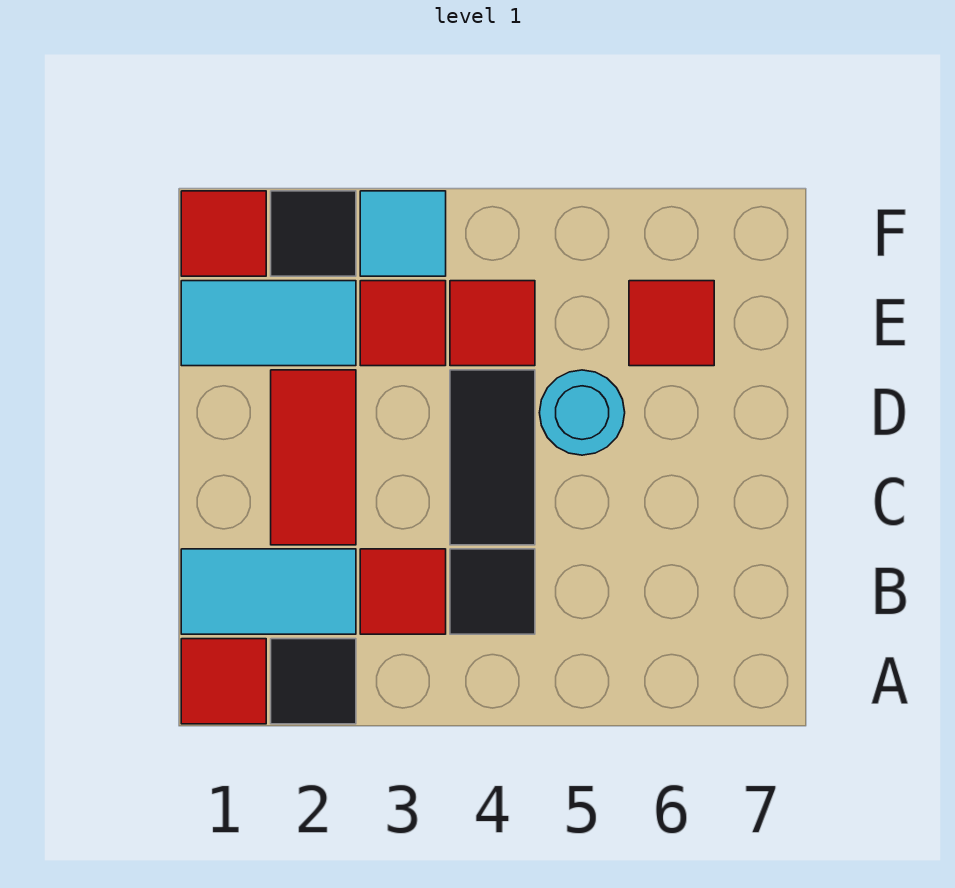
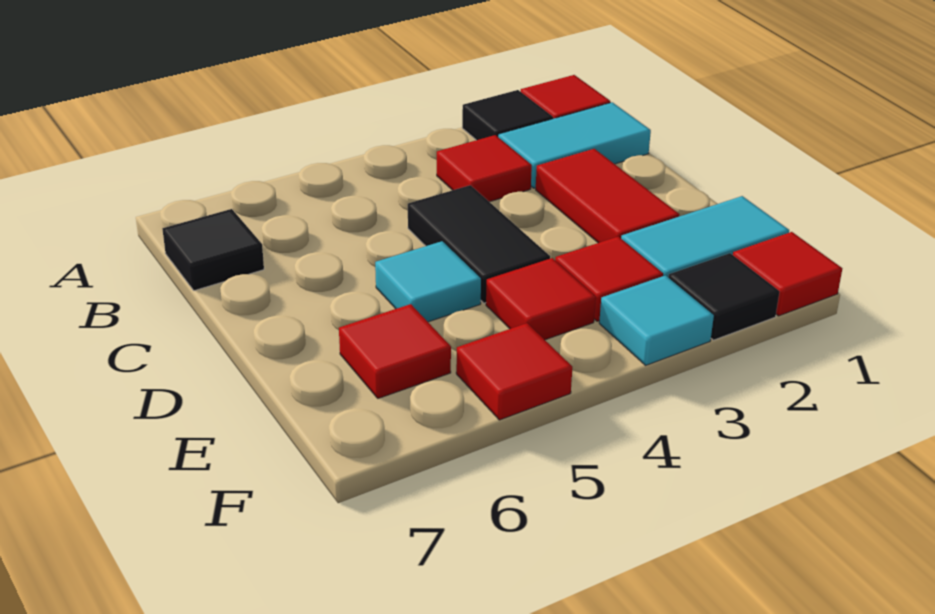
black 1x1 tile [450,549,535,634] -> black 1x1 tile moved to [162,209,264,291]
cyan 1x1 round brick [539,370,625,455] -> cyan 1x1 tile [375,241,481,322]
none -> red 1x1 tile [456,323,572,420]

